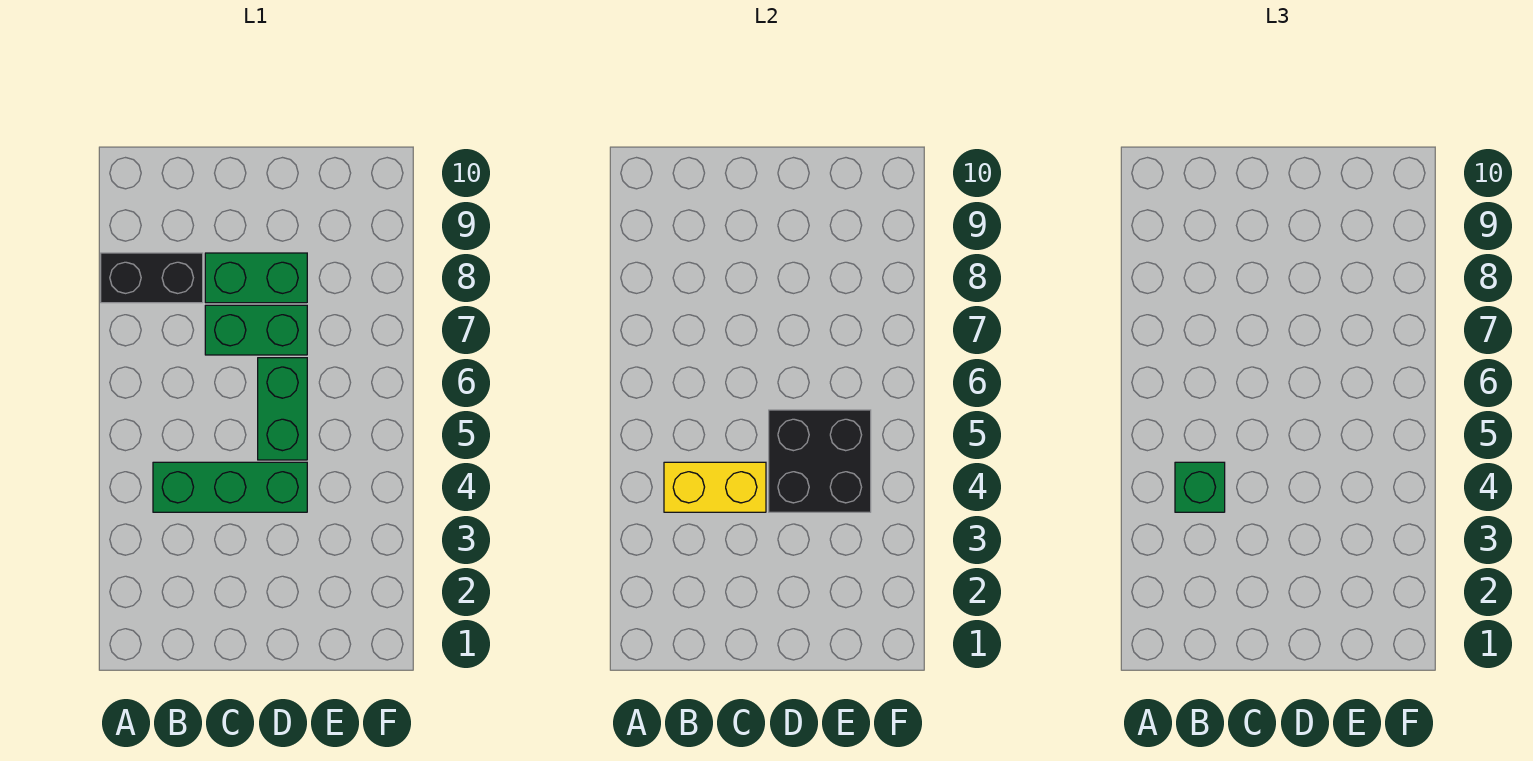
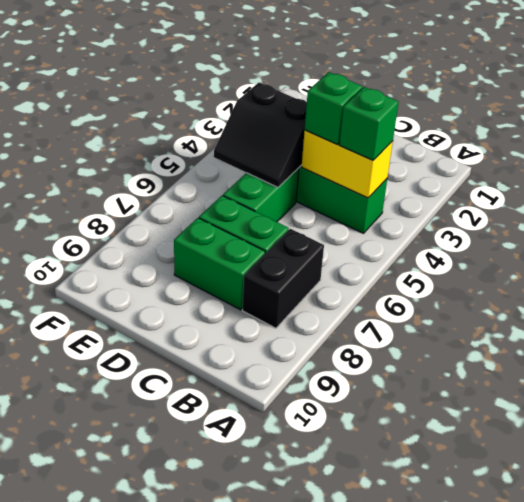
black 1x2 brick [101,253,203,303] -> black 1x2 brick turned to [242,229,324,328]
none -> green 1x1 brick [305,72,362,144]
black 2x2 brick [769,410,871,512] -> black 2x2 slope [214,83,307,187]

